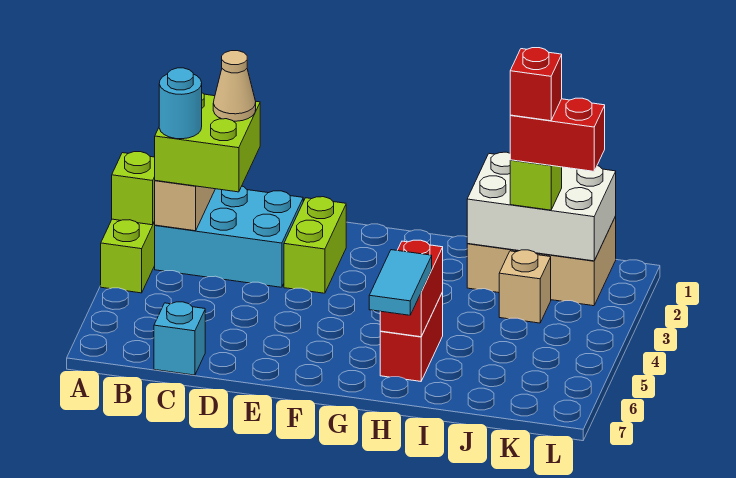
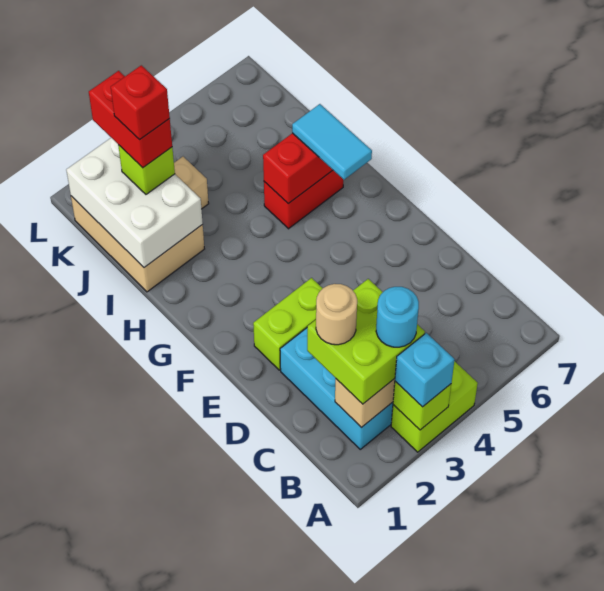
tan 1x1 cone [213,51,256,121] -> tan 1x1 round brick [316,284,357,345]
cyan 1x1 brick [154,302,205,375] -> cyan 1x1 brick moved to [395,333,455,407]
cyan 1x2 tile [369,250,432,315] -> cyan 1x2 tile turned to [292,104,372,180]

